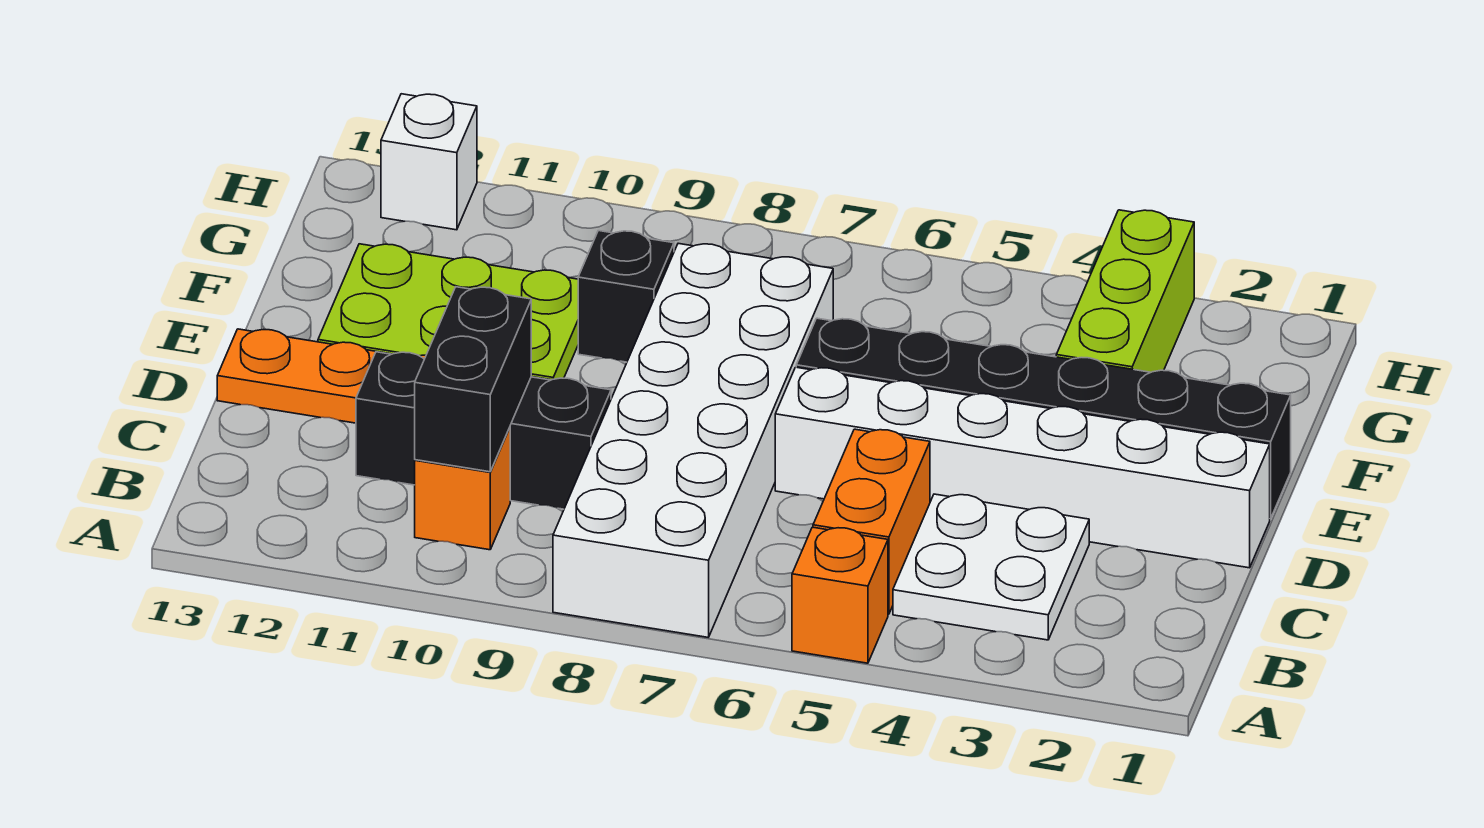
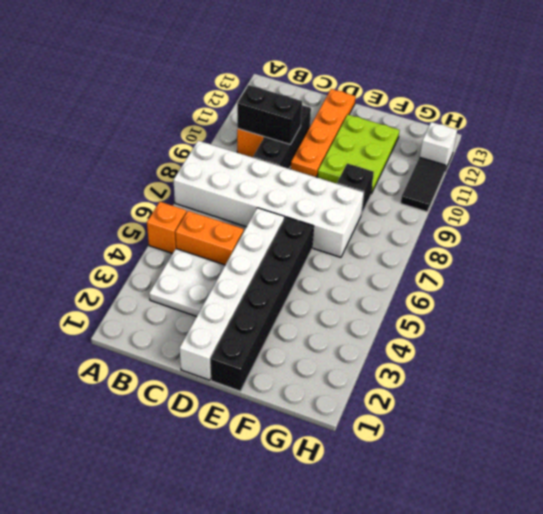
lime 1x3 brick [1056,210,1194,372] -> none
none -> black 1x2 tile [401,157,446,212]

